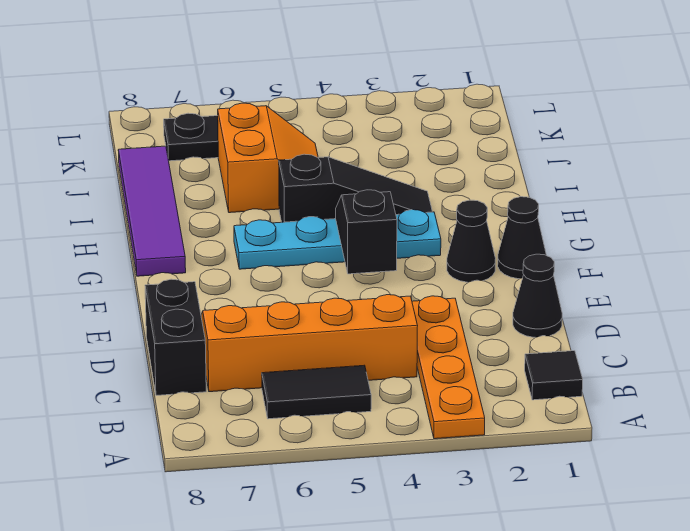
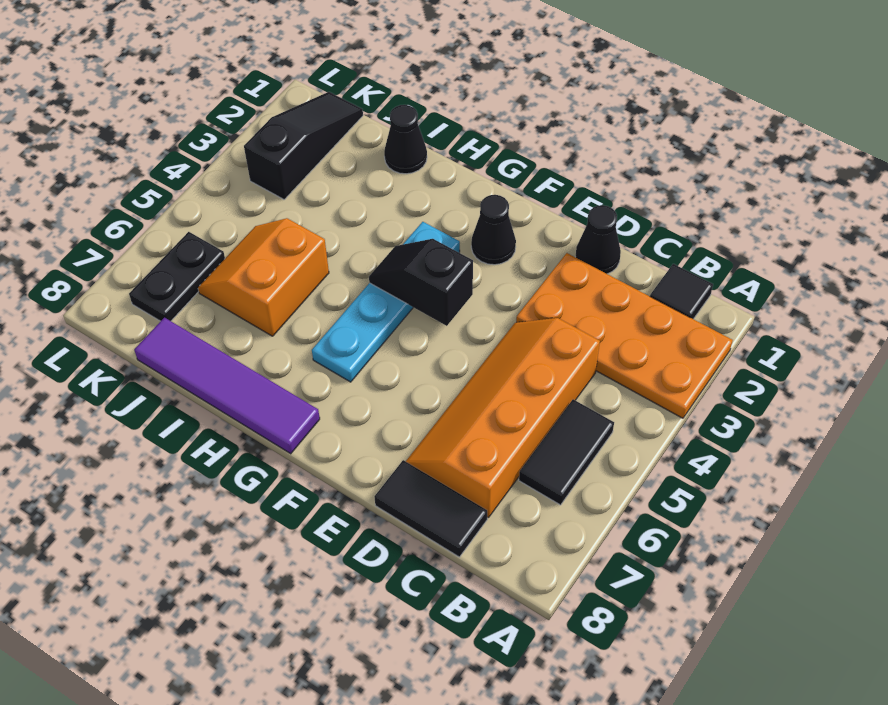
orange 1x4 plate [412,296,485,439] -> orange 2x4 plate [516,253,733,418]
black 1x2 brick [145,279,206,395] -> black 1x2 tile [375,460,487,557]
black 1x1 cone [498,197,546,279] -> black 1x1 cone moved to [384,105,427,174]
black 1x3 slope [279,154,432,222] -> black 1x3 slope moved to [244,92,363,199]
orange 2x2 slope [218,103,318,213] -> orange 2x2 slope turned to [198,218,329,336]

